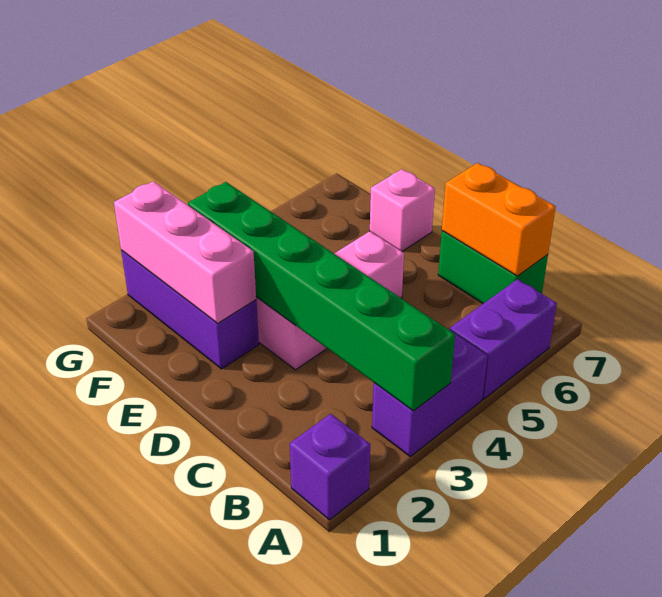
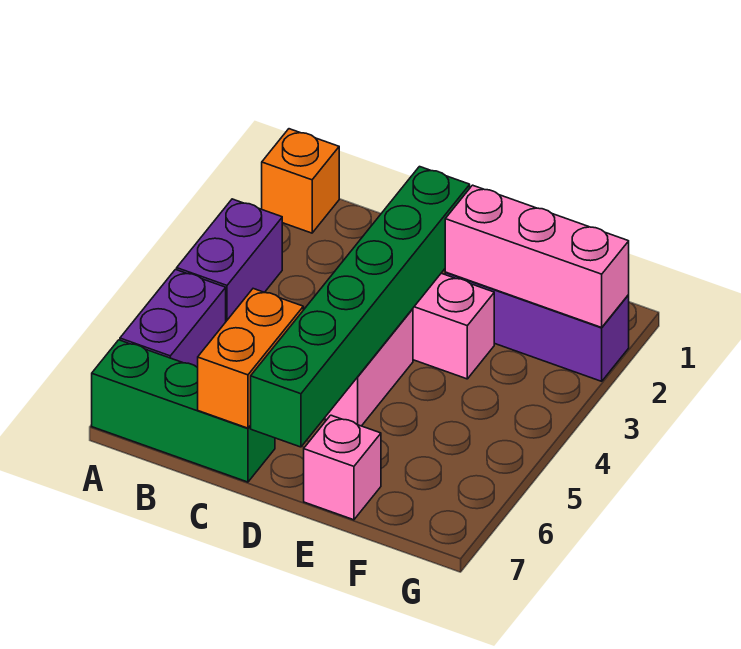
purple 1x1 brick [290,414,370,520] -> orange 1x1 brick [262,129,339,233]
green 1x6 brick [188,182,455,411] -> green 1x6 brick turned to [251,167,470,447]
green 1x2 brick [438,231,548,304] -> green 1x3 brick [92,340,275,482]
orange 1x2 brick [442,163,556,276] -> orange 1x2 brick turned to [198,289,303,428]

